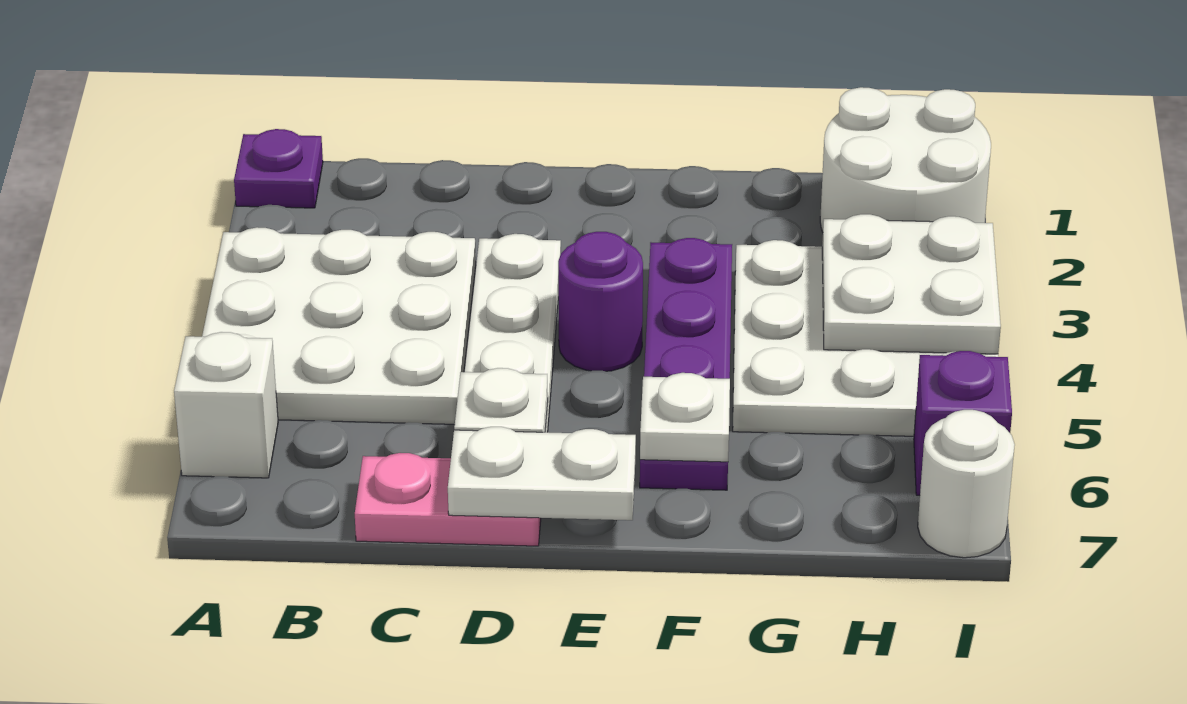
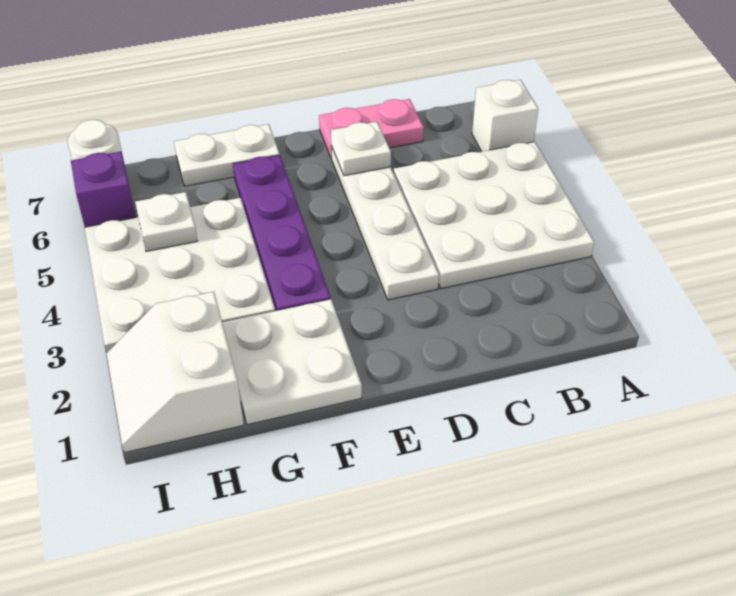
purple 1x1 plate [234,129,323,208] -> none
white 1x2 plate [448,427,636,520] -> white 1x2 plate moved to [174,124,280,186]
purple 1x1 round brick [558,232,643,371] -> none
white 1x1 plate [640,373,730,462] -> white 1x1 plate moved to [135,192,197,251]
white 2x2 round brick [820,87,991,232] -> white 2x2 slope [107,292,244,453]
white 2x2 plate [822,214,1001,354] -> white 2x2 plate moved to [222,299,362,425]

